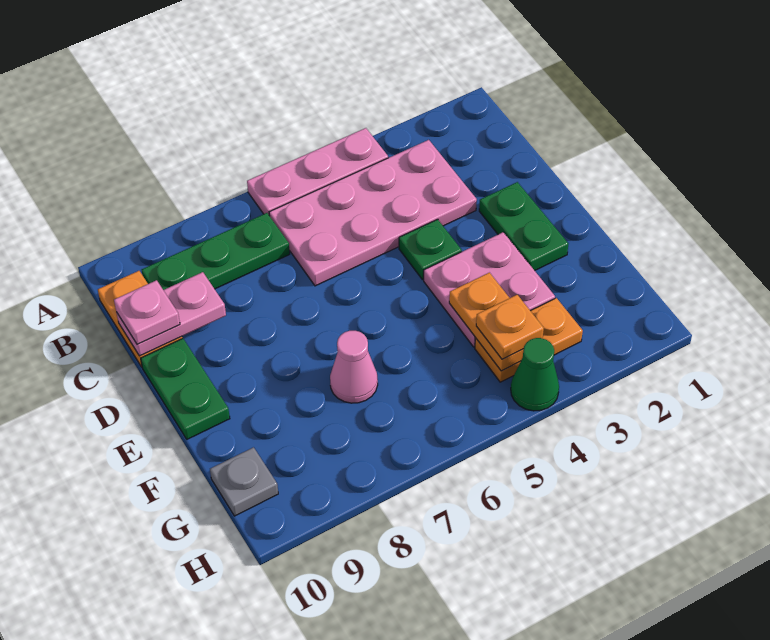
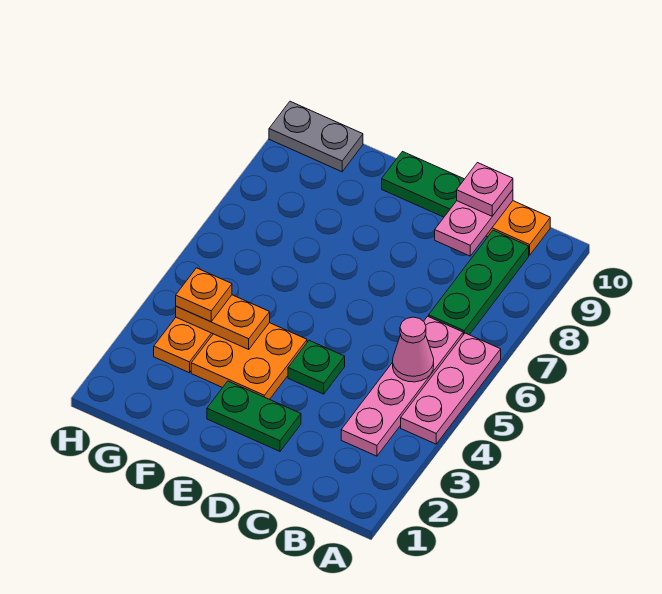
pink 2x4 plate [269,140,477,286] -> pink 1x4 plate [341,316,463,456]
pink 2x2 plate [424,232,555,347] -> orange 2x2 plate [191,323,307,400]
pink 1x1 cone [330,331,378,403] -> pink 1x1 cone moved to [393,317,434,382]
grey 1x1 plate [210,447,278,516] -> grey 1x2 plate [269,101,363,172]
green 1x1 cone [511,338,559,411] -> none

